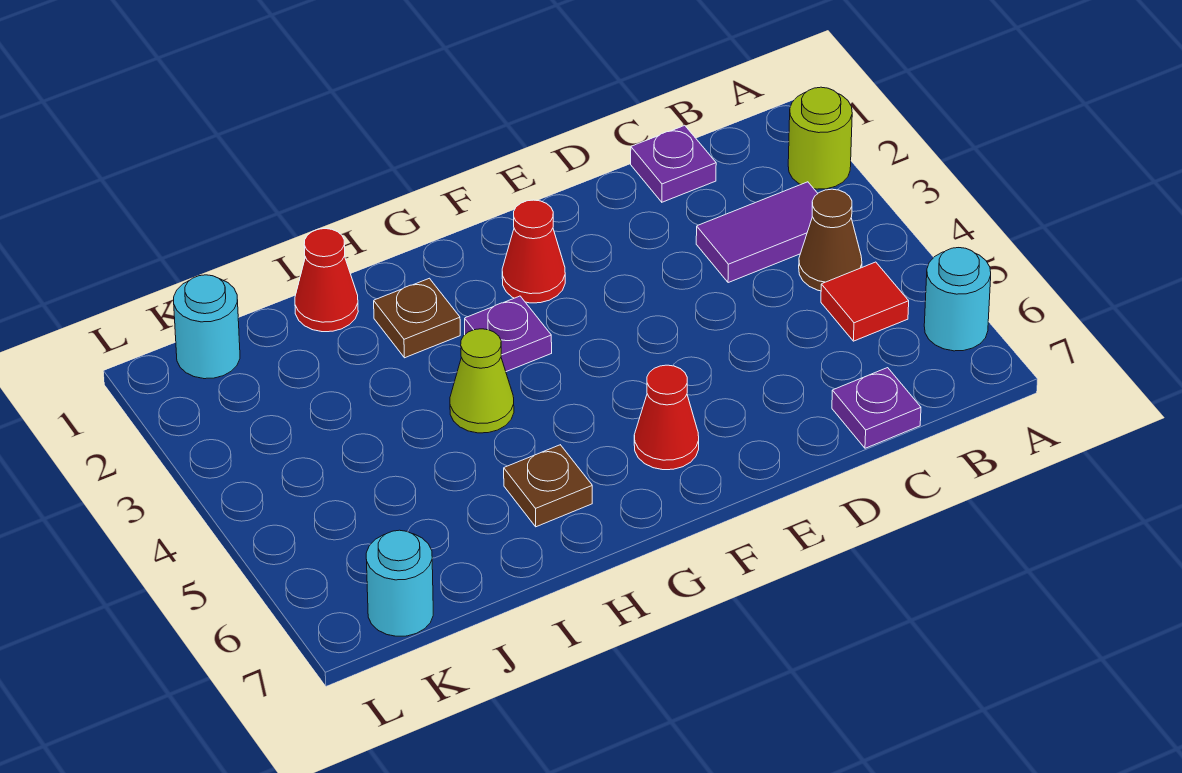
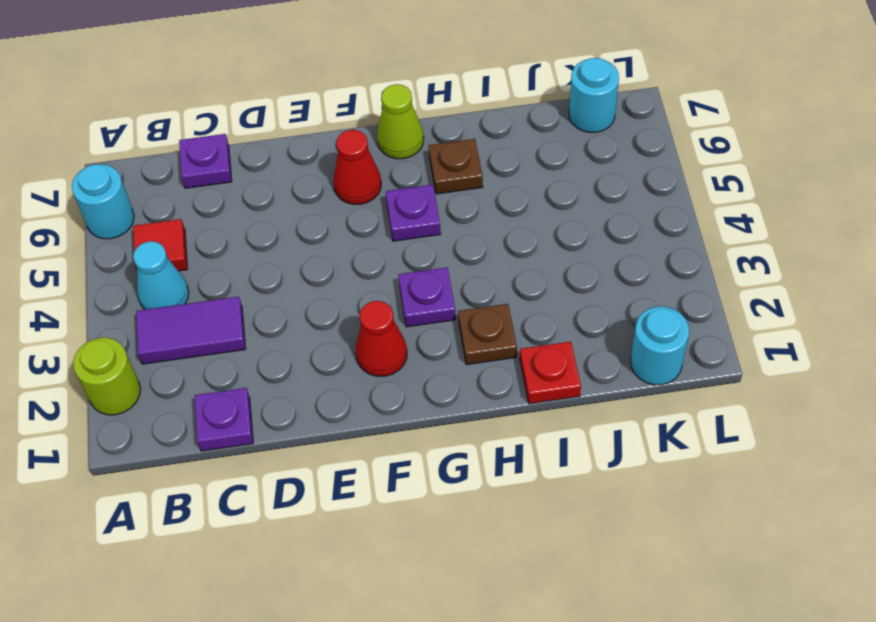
brown 1x1 cone [799,189,862,291] -> cyan 1x1 cone [133,241,189,310]
none -> purple 1x1 plate [386,185,441,241]
lime 1x1 cone [450,329,514,433] -> lime 1x1 cone moved to [377,84,424,159]
red 1x1 cone [295,229,358,332] -> red 1x1 plate [520,342,581,404]

